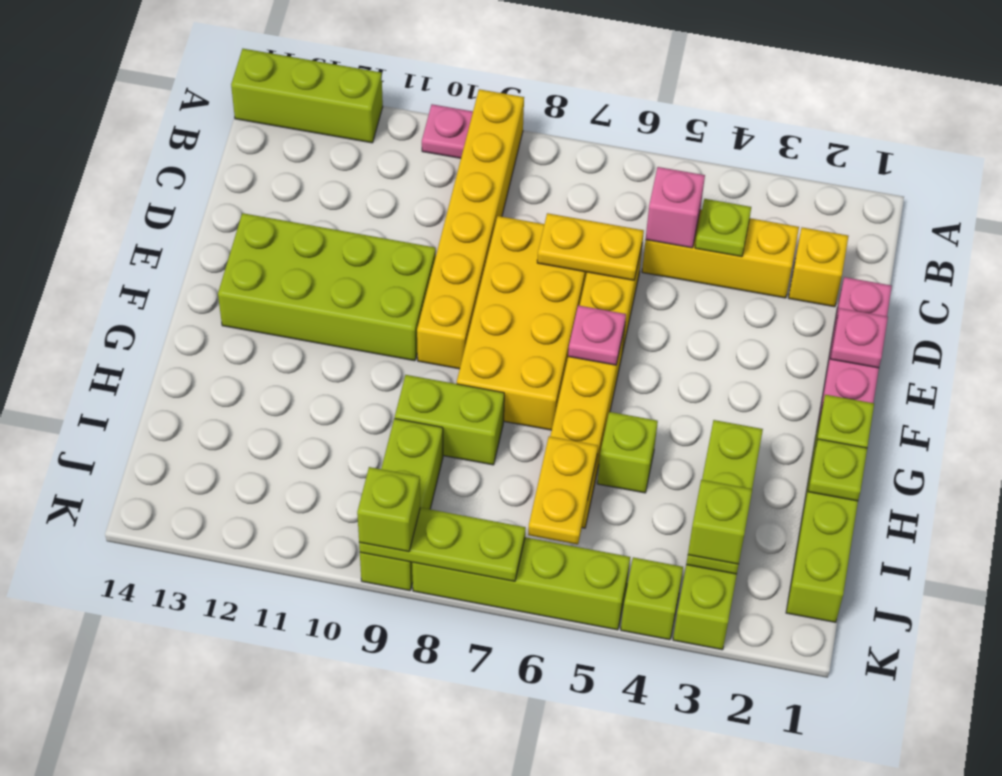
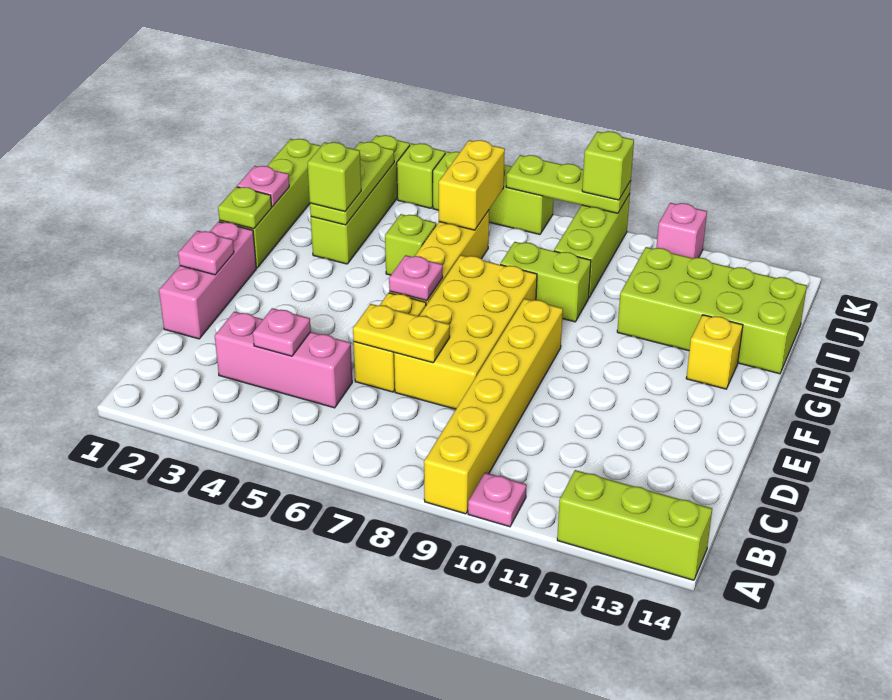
yellow 1x1 brick [789,227,849,307] -> yellow 1x1 brick moved to [686,315,743,389]
yellow 1x3 brick [642,210,799,298] -> pink 1x3 brick [215,312,352,408]
lime 1x1 plate [695,199,751,257] -> pink 1x1 plate [253,308,311,356]
pink 1x1 brick [646,167,705,248] -> pink 1x1 brick moved to [656,203,707,258]
lime 2x4 brick [218,213,436,361] -> lime 2x4 brick moved to [617,247,807,374]
lime 1x1 plate [808,439,867,501] -> pink 1x1 plate [237,166,289,207]
yellow 1x2 plate [528,436,598,544] -> yellow 1x2 brick [439,140,505,230]
lime 1x1 brick [688,480,752,564] -> lime 1x1 brick moved to [307,142,361,212]
lime 1x4 brick [412,537,630,630] -> lime 1x3 brick [433,152,554,234]

